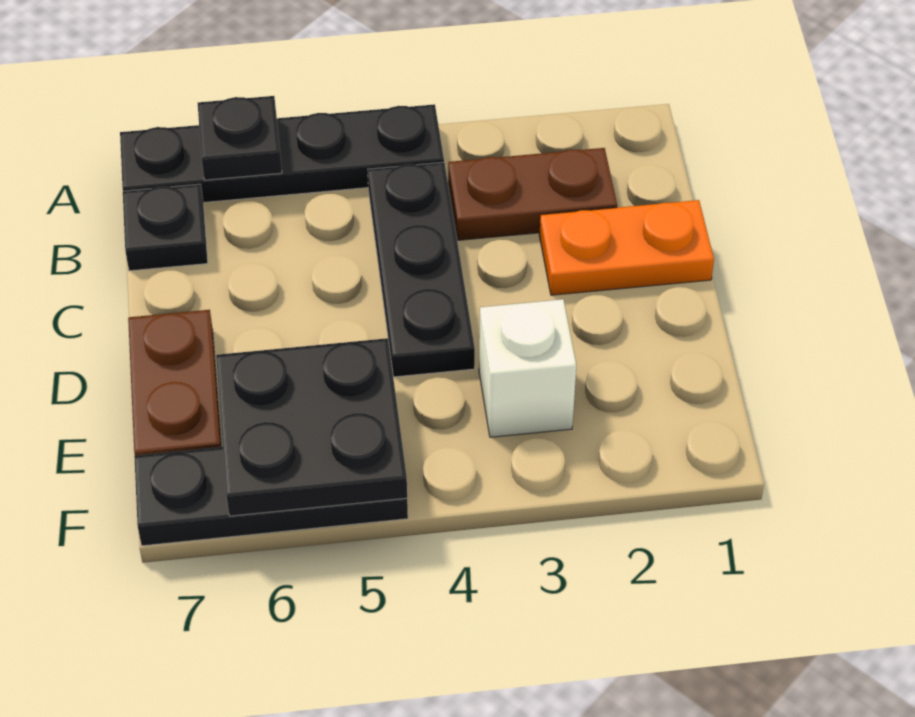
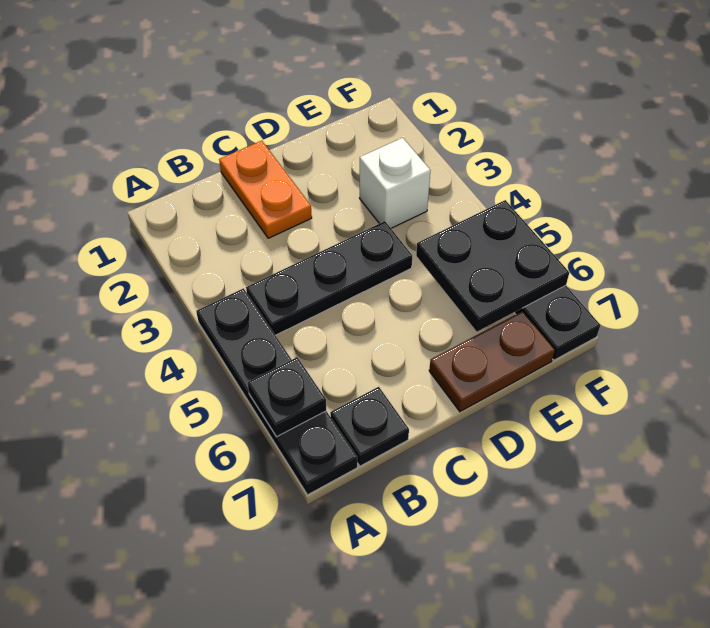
brown 1x2 plate [448,148,617,240] -> none

